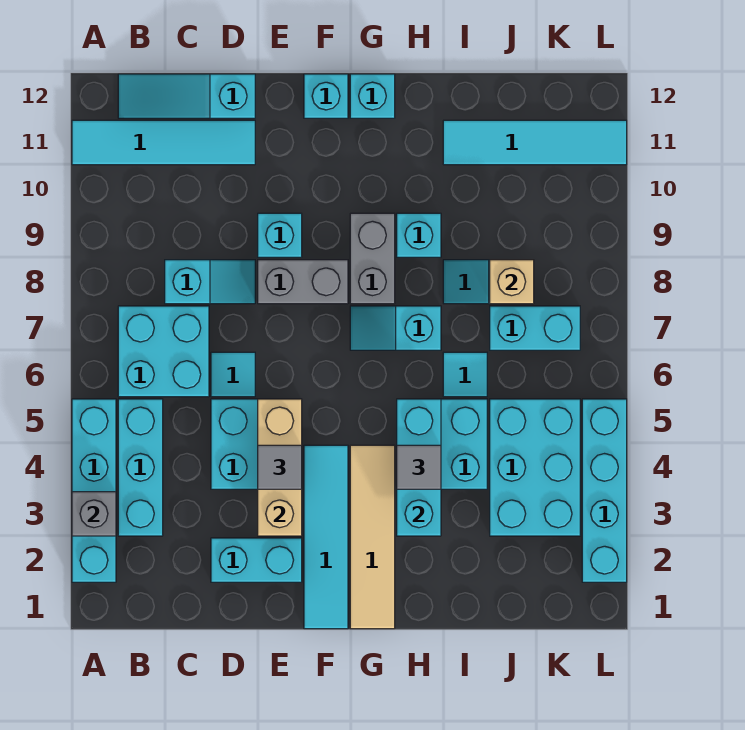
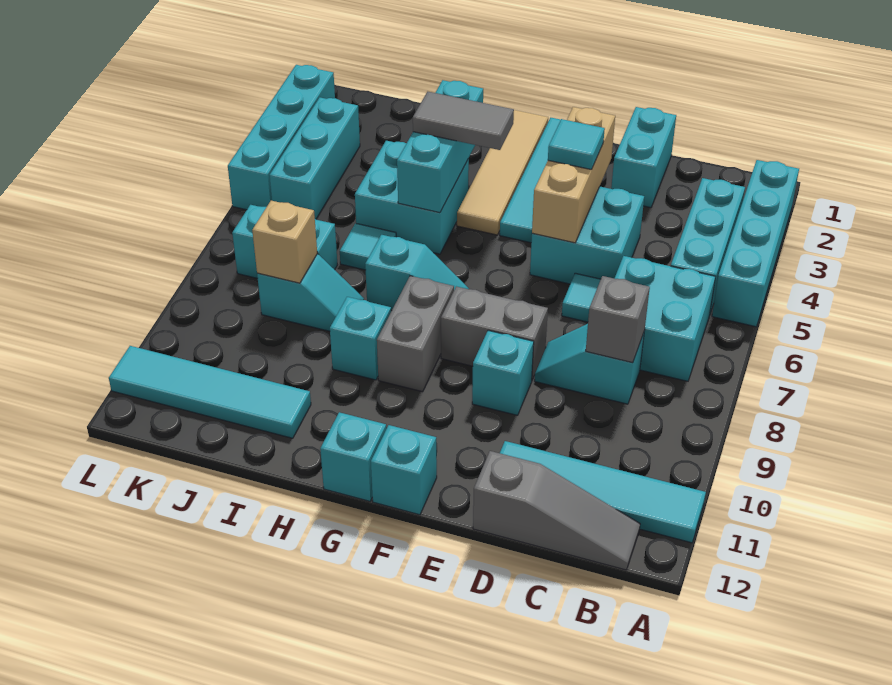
grey 1x1 brick [72,492,116,536] -> grey 1x1 brick moved to [586,276,650,363]
cyan 1x3 slope [118,74,255,118] -> grey 1x3 slope [473,451,640,570]
cyan 1x2 brick [211,538,302,582] -> cyan 1x2 brick turned to [611,107,676,208]
grey 1x1 tile [258,445,302,489] -> cyan 1x1 tile [548,119,605,170]
grey 1x1 tile [397,445,441,489] -> grey 1x2 tile [413,92,514,150]
cyan 2x3 brick [490,399,580,536] -> cyan 1x3 brick [269,97,360,219]

